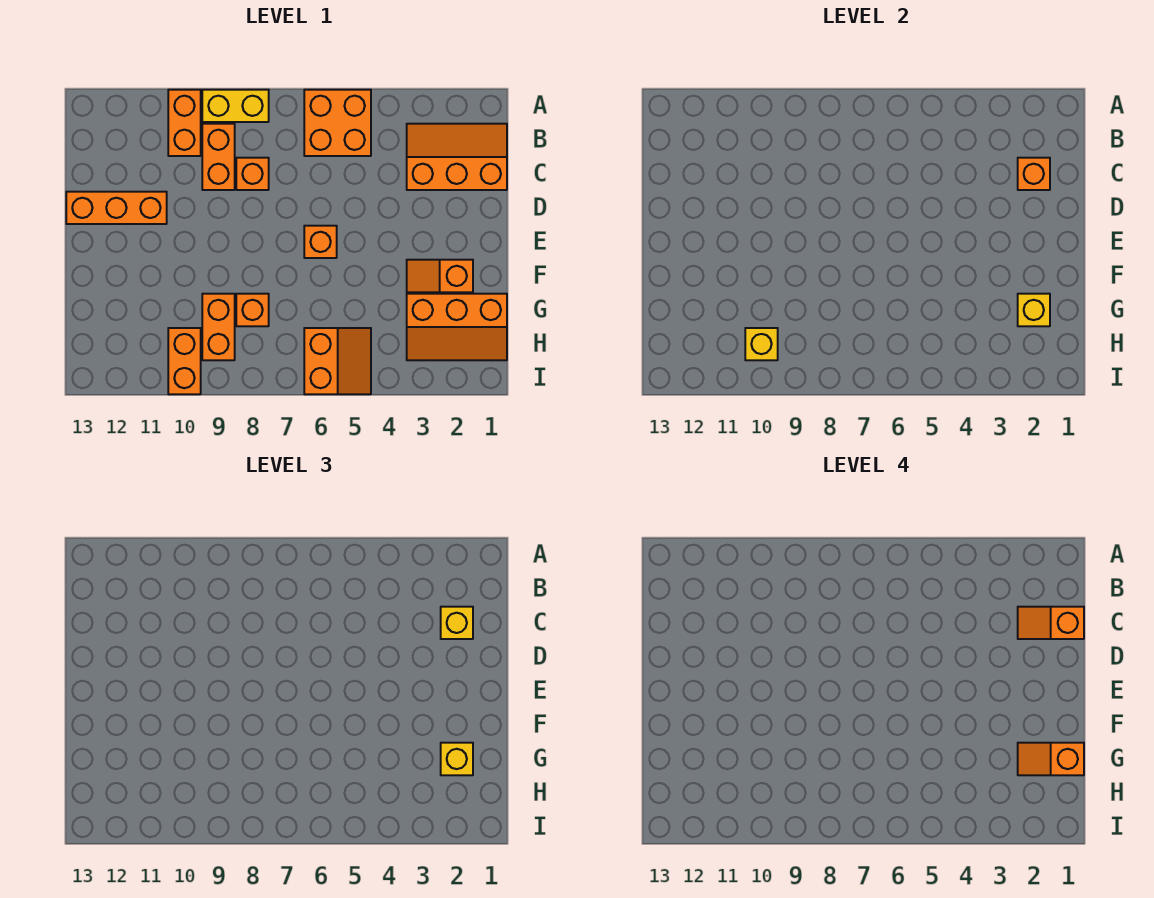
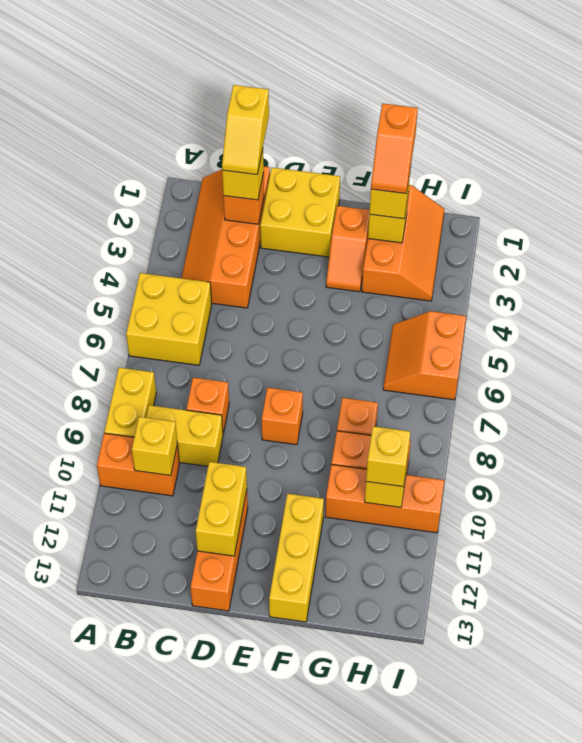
orange 2x2 brick [304,90,371,156] -> yellow 2x2 brick [126,273,212,365]
orange 2x3 slope [407,124,507,190] -> orange 2x4 slope [181,167,270,308]
orange 1x2 brick [202,124,235,190] -> yellow 1x2 brick [146,405,223,466]
none -> yellow 1x1 brick [132,417,177,476]
orange 1x2 slope [1018,607,1084,639] -> yellow 1x2 slope [222,85,269,175]
none -> yellow 2x2 brick [260,168,340,257]
none -> yellow 1x2 brick [196,462,247,556]
orange 1x1 brick [304,226,337,258] -> orange 1x1 brick moved to [261,388,303,445]
none -> yellow 1x3 brick [269,494,324,622]
orange 2x2 slope [304,328,371,394] -> orange 2x2 slope turned to [383,311,466,400]
orange 1x2 brick [168,328,201,394] -> orange 1x3 brick [325,465,444,533]
none -> yellow 1x1 brick [366,426,410,487]

